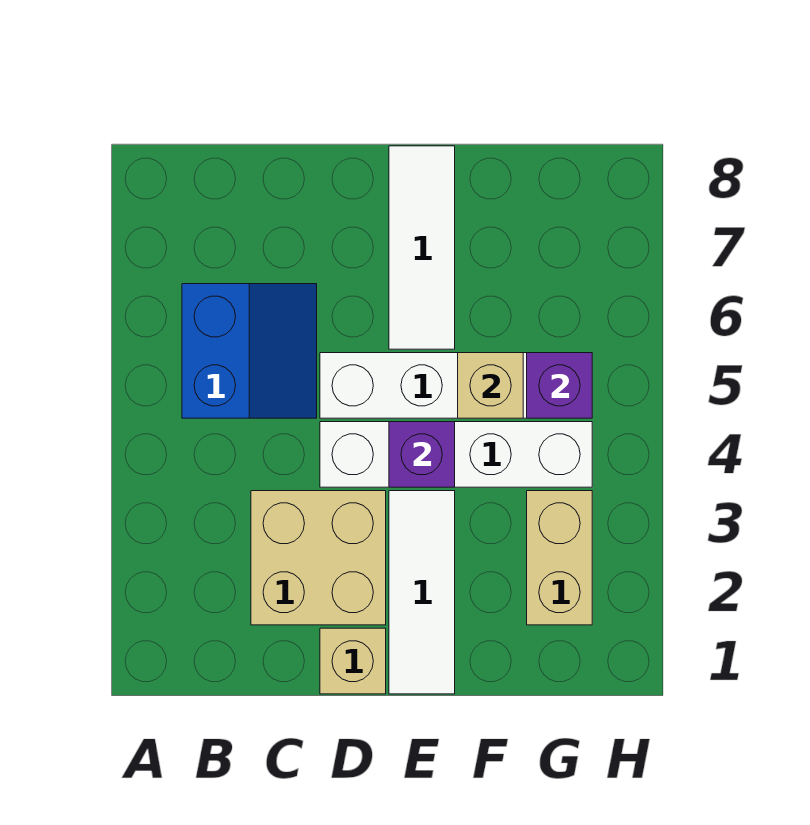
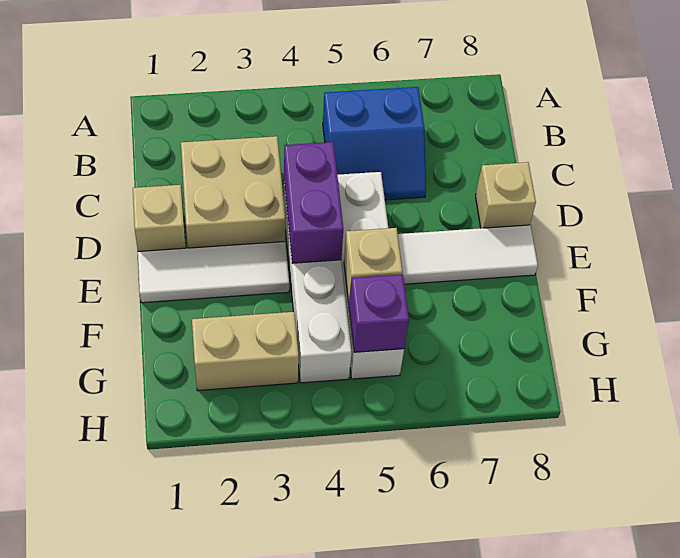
none -> tan 1x1 brick [476,162,536,228]
purple 1x1 brick [389,422,455,487] -> purple 1x2 brick [284,142,344,263]

